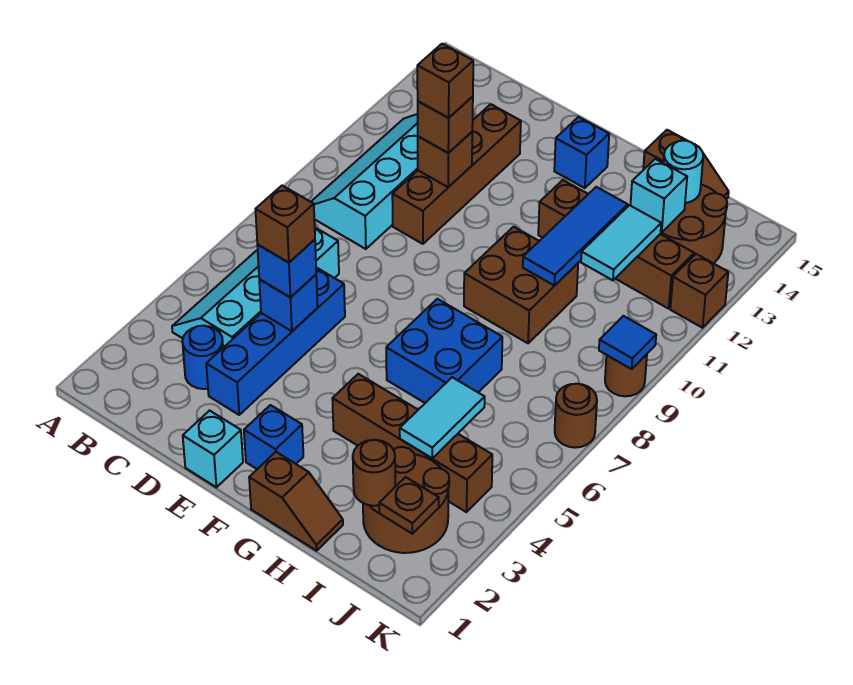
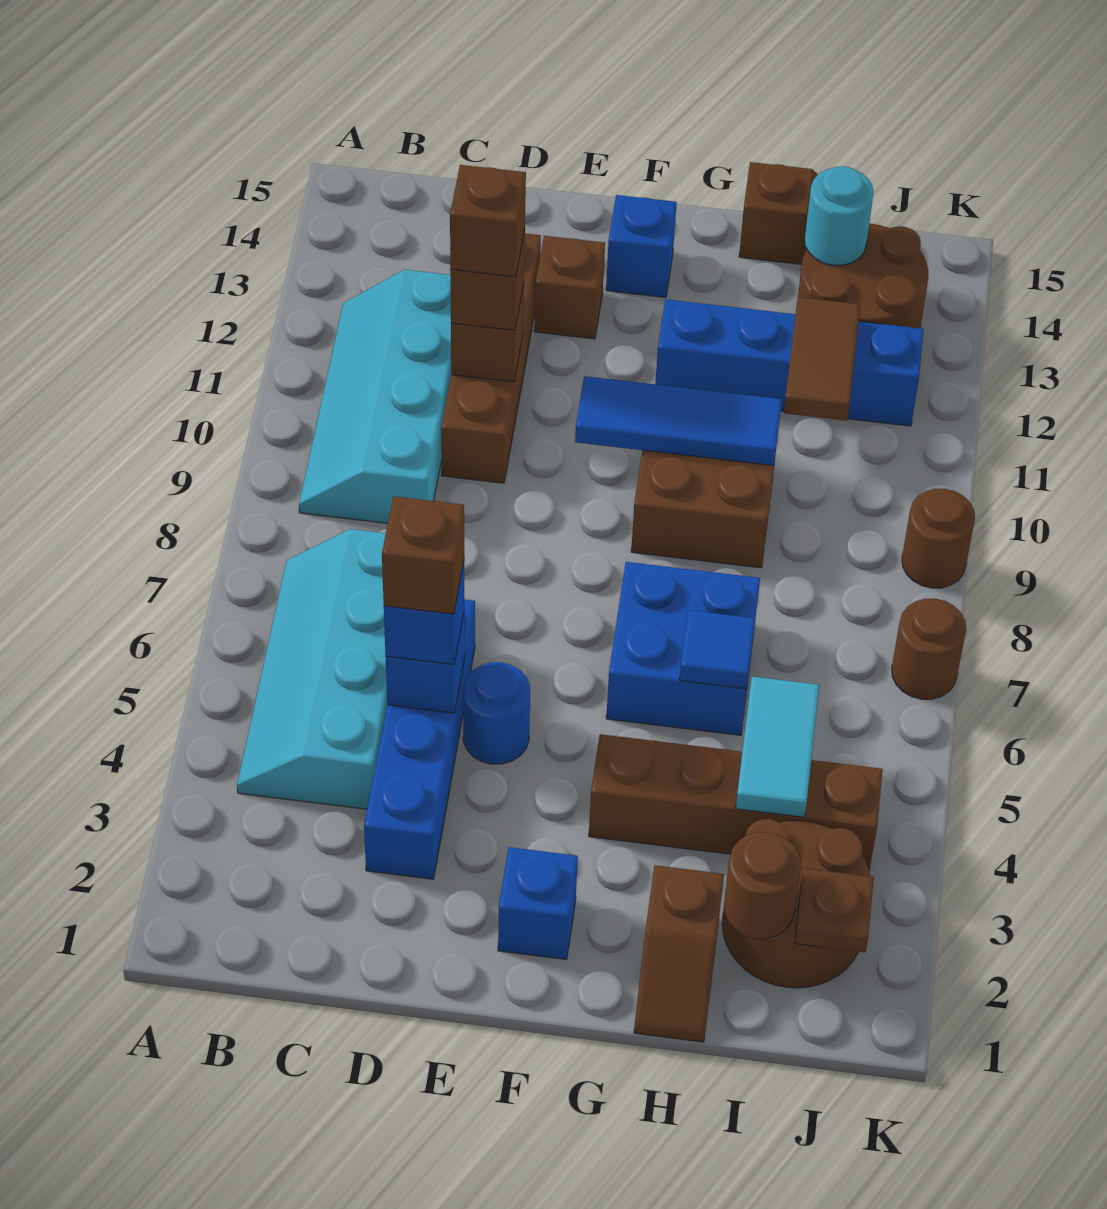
blue 1x1 round brick [182,326,223,389] -> blue 1x1 round brick moved to [463,662,530,764]
cyan 1x1 brick [183,411,243,487] -> none
brown 1x2 slope [249,452,343,551] -> brown 1x2 slope turned to [634,865,724,1042]
brown 1x4 brick [538,180,694,309] -> blue 1x4 brick [655,299,924,426]
blue 1x3 tile [523,187,628,286] -> blue 1x3 tile turned to [575,376,782,466]
cyan 1x2 tile [581,205,661,280] -> brown 1x2 tile [784,297,860,421]
cyan 1x1 brick [630,159,687,233] -> none
blue 1x1 tile [599,316,656,369] -> blue 1x1 tile moved to [680,610,755,689]
brown 1x1 brick [670,254,728,328] -> brown 1x1 brick moved to [534,236,605,339]

